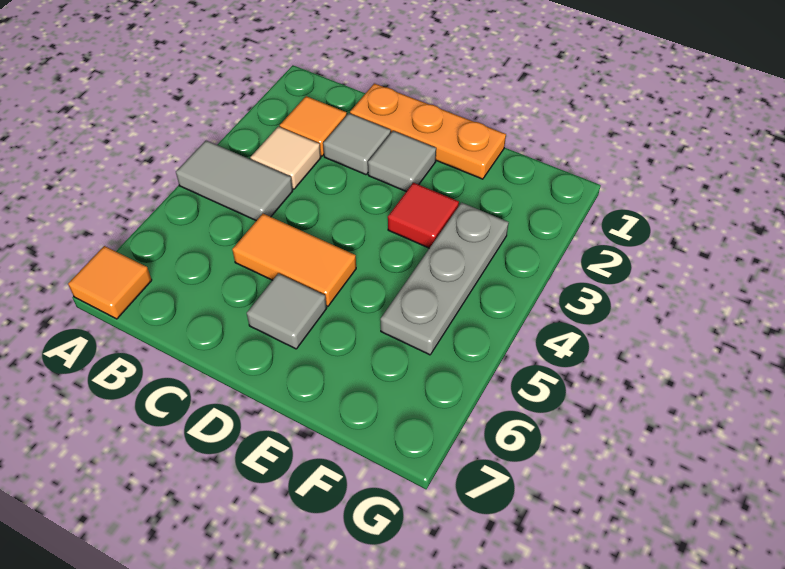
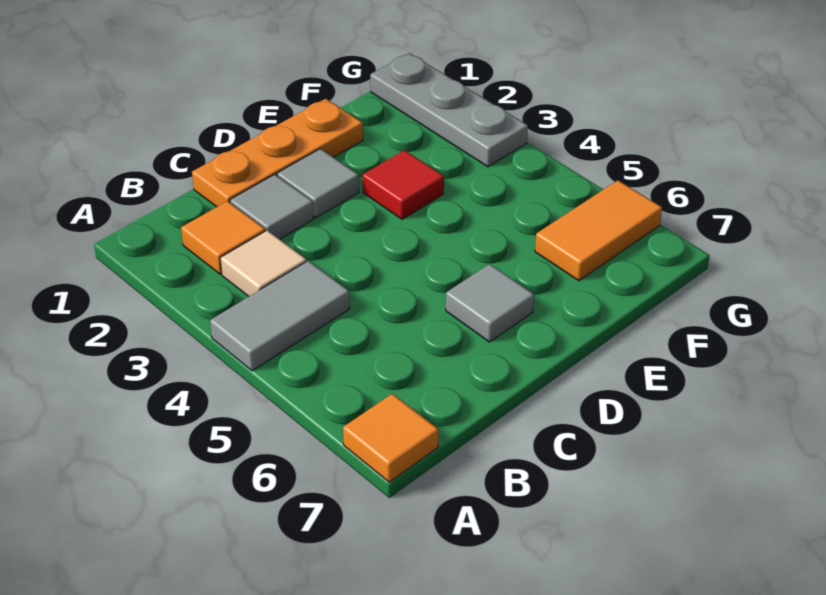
orange 1x2 tile [232,214,356,306] -> orange 1x2 tile moved to [535,180,662,281]
grey 1x3 plate [380,203,509,355] -> grey 1x3 plate moved to [370,53,528,167]

